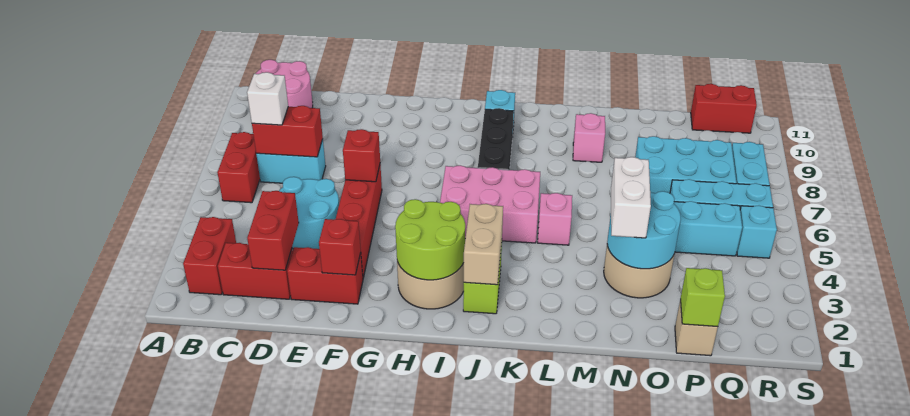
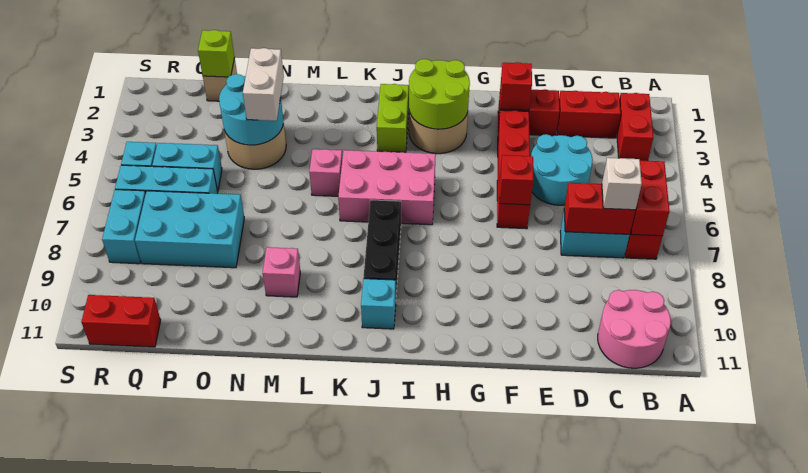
red 1x2 brick [247,191,299,270] -> red 1x2 brick moved to [631,160,670,236]
tan 1x2 brick [464,204,503,285] -> none

